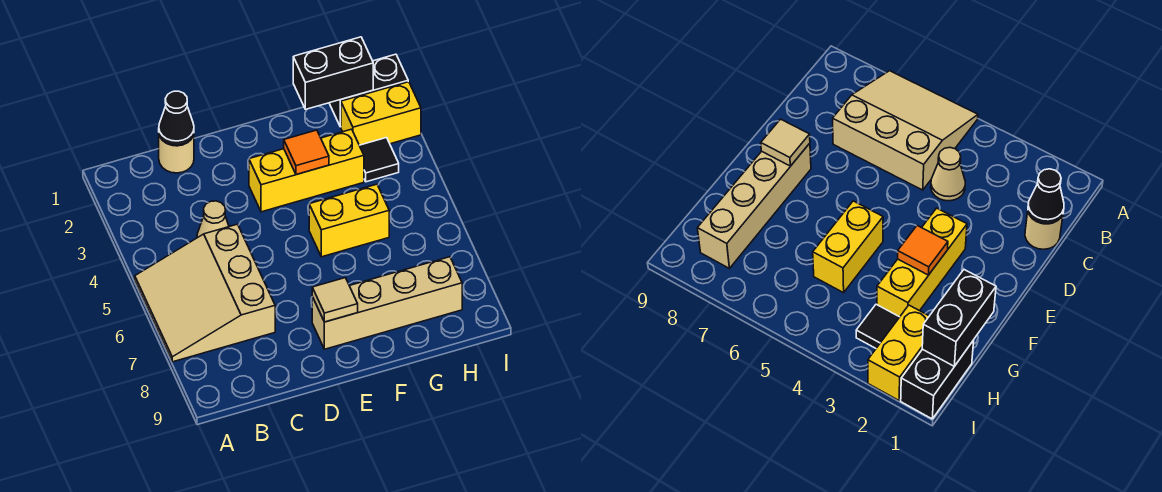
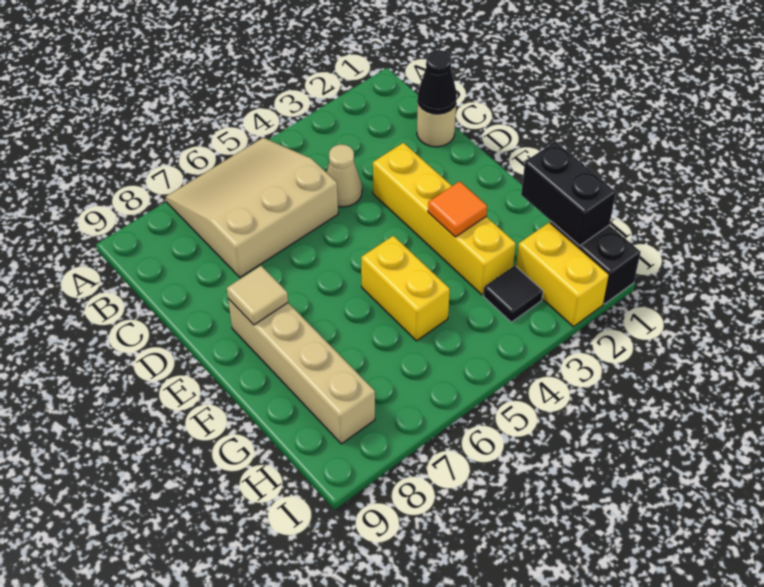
yellow 1x3 brick [249,129,364,212] -> yellow 1x4 brick [373,143,516,295]

